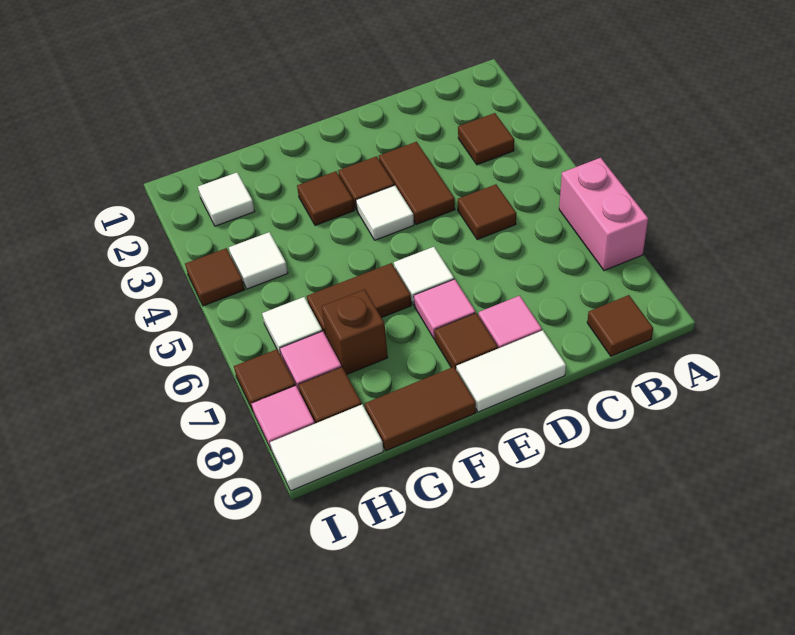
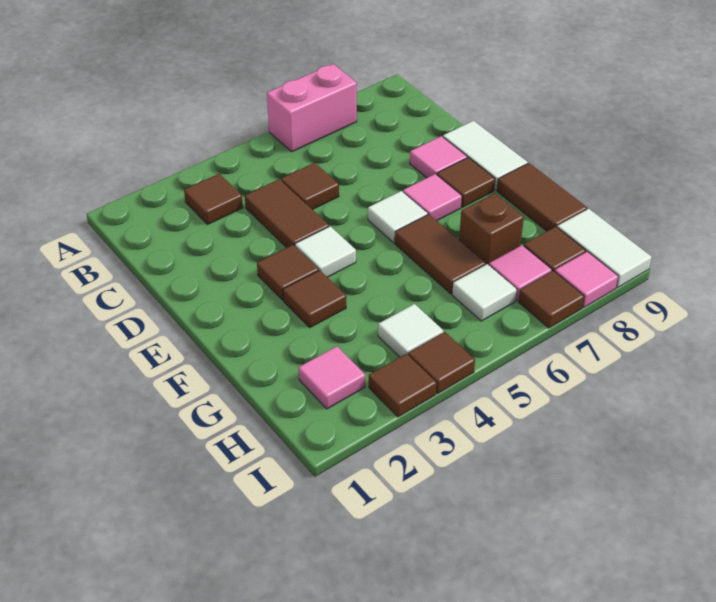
brown 1x1 tile [587,295,653,356] -> brown 1x1 tile moved to [369,354,436,417]
brown 1x2 tile [379,142,455,225] -> brown 1x2 tile turned to [245,179,329,248]
white 1x1 tile [198,173,255,226] -> pink 1x1 tile [298,346,365,409]

